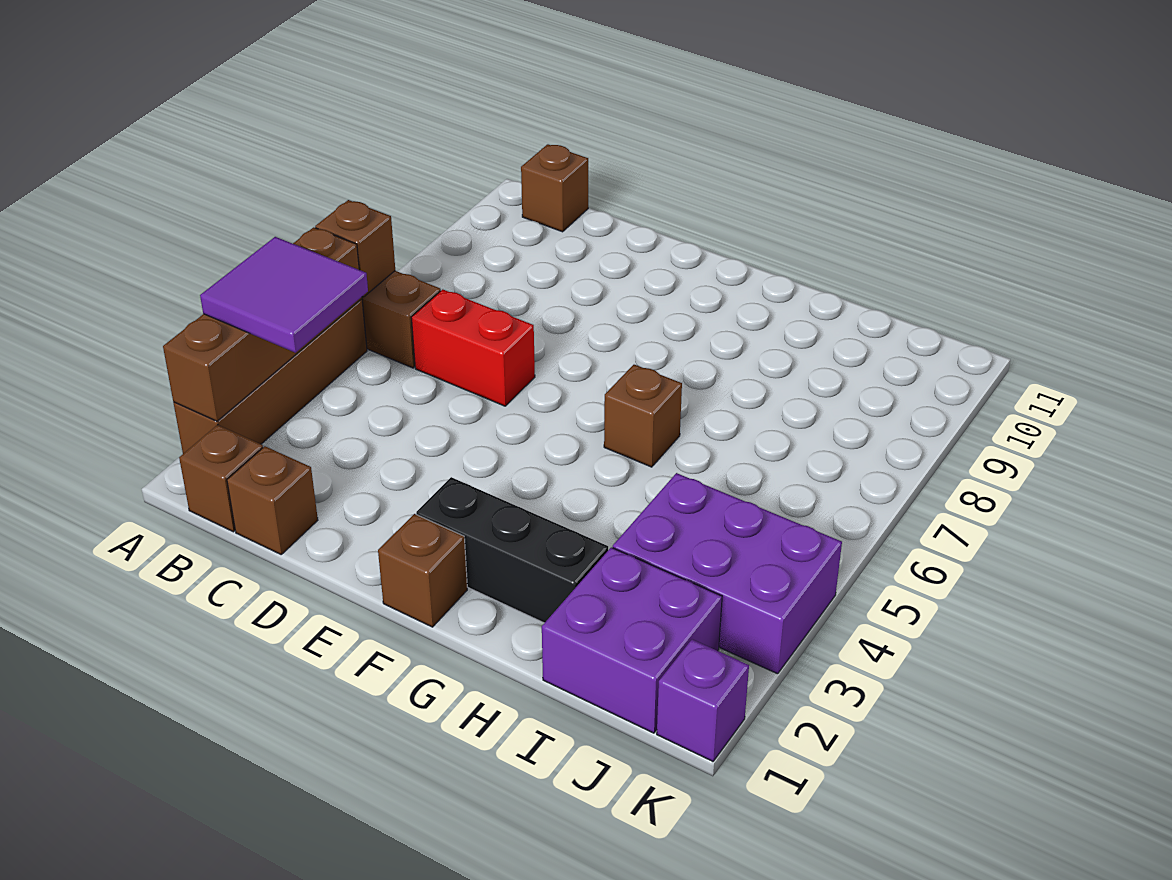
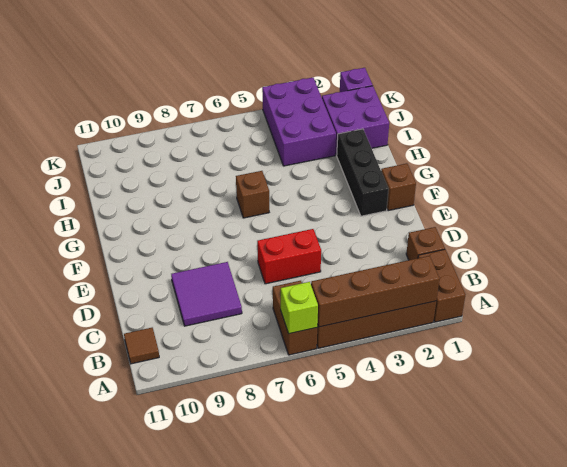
purple 2x2 tile [200,237,368,353] -> purple 2x2 tile moved to [171,262,242,326]
brown 1x1 brick [315,200,395,297] -> lime 1x1 brick [281,282,318,334]
brown 1x1 brick [179,425,263,532] -> brown 1x2 brick [418,249,465,322]
brown 1x1 brick [521,144,588,232] -> brown 1x1 tile [124,328,159,364]
red 1x2 brick [411,289,535,406] -> red 1x2 brick turned to [257,229,321,284]

